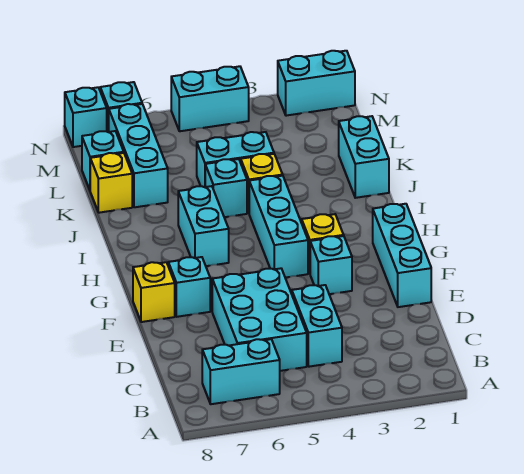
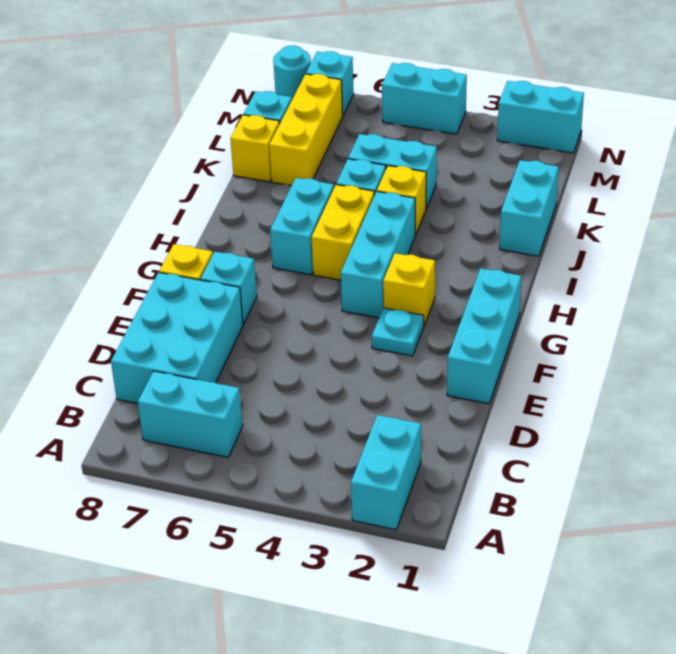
cyan 1x2 brick [292,285,342,367] -> cyan 1x2 brick moved to [351,415,421,530]
cyan 2x3 brick [212,268,307,371] -> cyan 2x3 brick moved to [111,272,243,403]
cyan 1x1 brick [310,236,352,294] -> cyan 1x1 plate [372,308,424,356]
none -> yellow 1x2 brick [311,185,374,280]
cyan 1x3 brick [109,104,168,207] -> yellow 1x3 brick [269,74,343,186]
cyan 1x1 brick [65,87,107,147] -> cyan 1x1 round brick [273,46,311,99]

